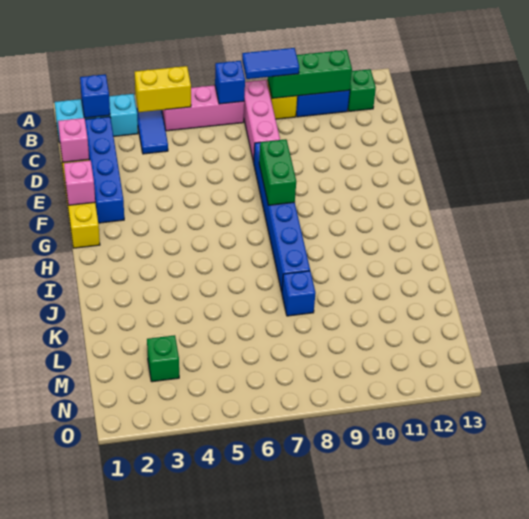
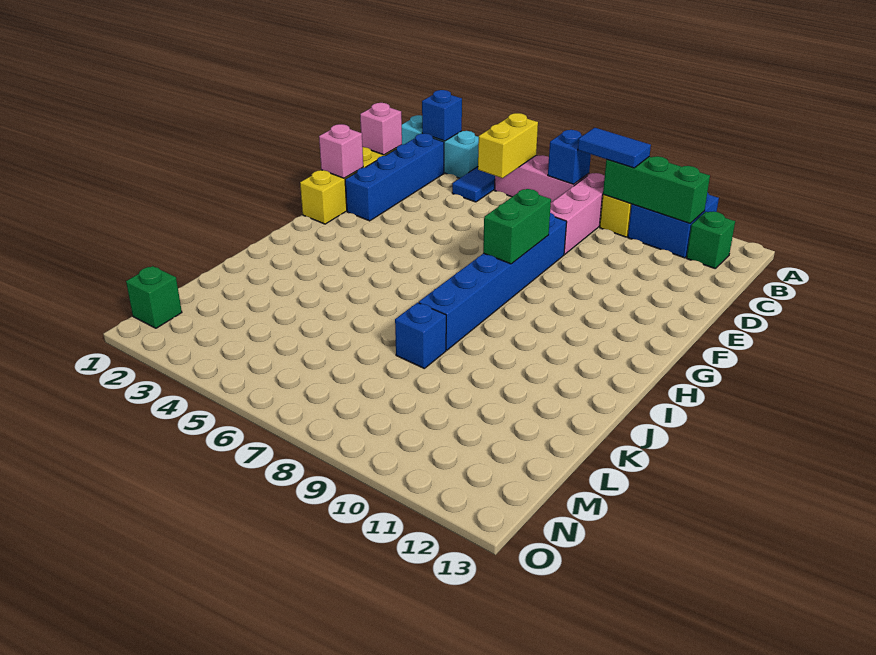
yellow 1x2 brick [135,66,191,112] -> yellow 1x2 brick turned to [478,113,538,178]
green 1x1 brick [147,335,179,382] -> green 1x1 brick moved to [126,266,182,328]

